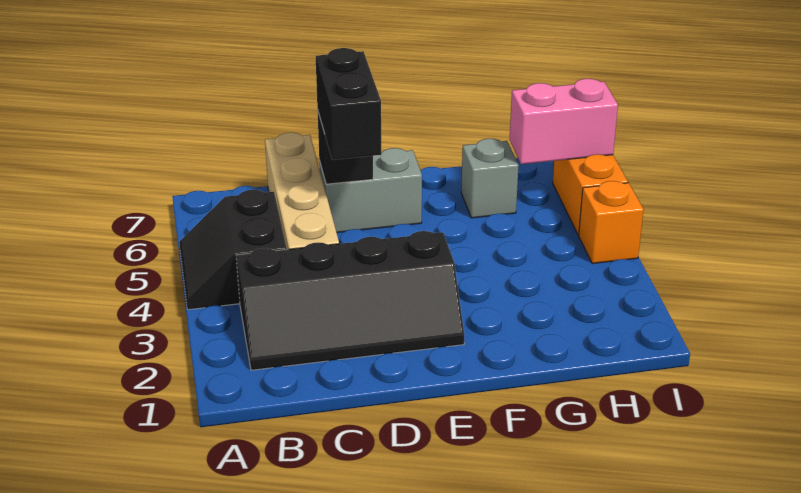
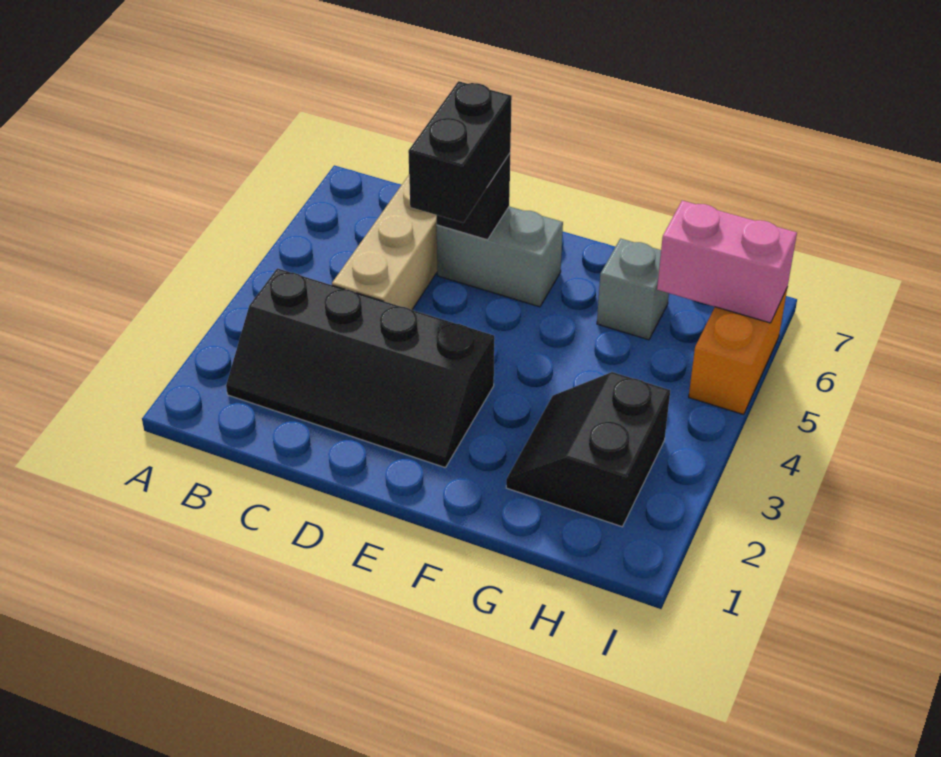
black 2x2 slope [179,190,287,310] -> black 2x2 slope moved to [506,372,670,527]
orange 1x1 brick [579,181,644,264] -> none

